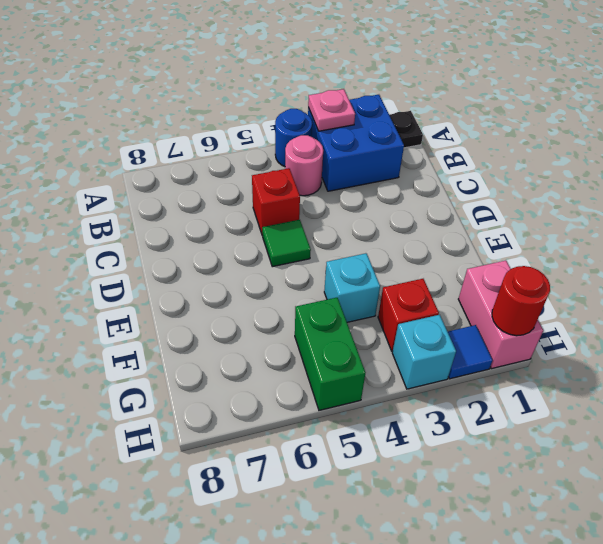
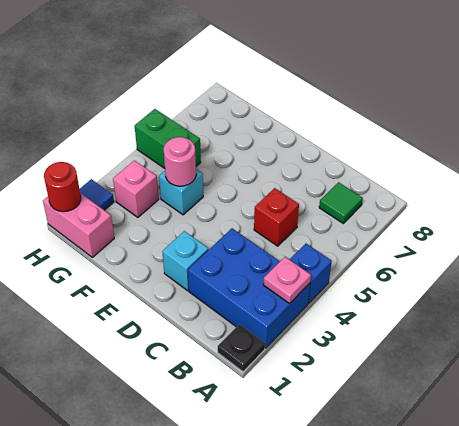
blue 2x2 brick [308,95,404,191] -> blue 2x3 brick [188,228,310,348]
blue 1x1 round brick [275,109,312,167] -> blue 1x1 brick [289,244,332,303]
pink 1x1 round brick [285,135,323,196] -> pink 1x1 round brick moved to [164,137,196,186]
green 1x1 tile [262,220,311,267] -> green 1x1 tile moved to [319,182,363,223]
red 1x1 brick [378,279,439,351] -> pink 1x1 brick [113,160,159,217]
cyan 1x1 brick [392,315,456,389] -> cyan 1x1 brick moved to [162,231,208,291]

